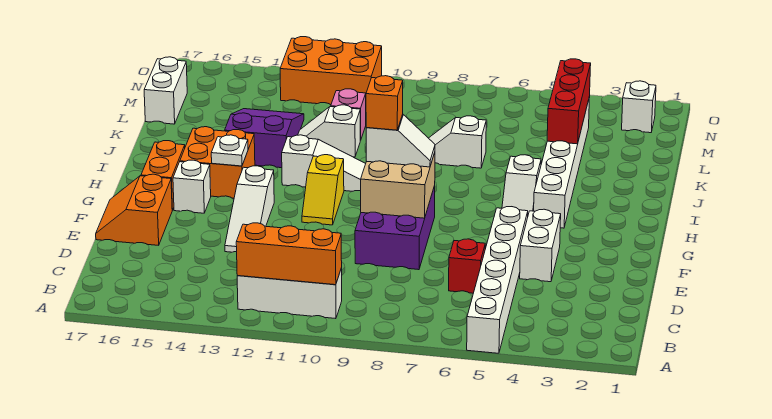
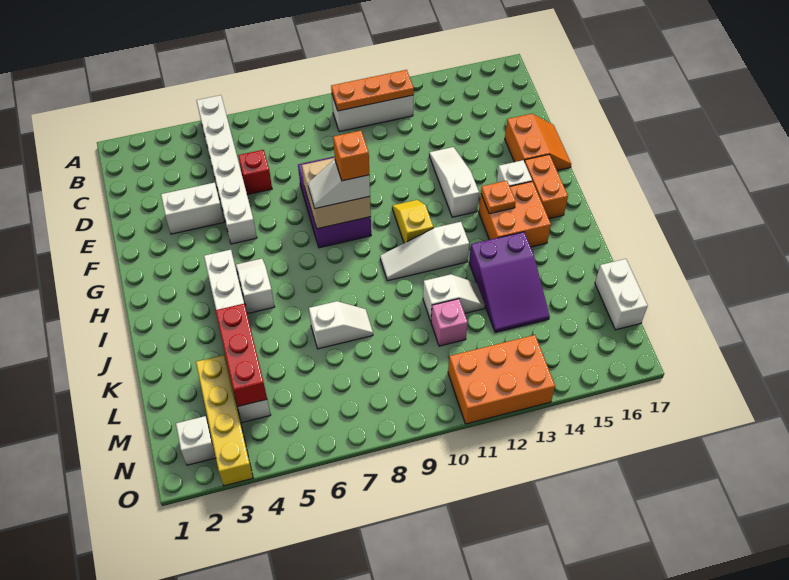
orange 1x3 brick [236,223,342,285] -> orange 1x3 plate [331,70,414,111]
white 1x2 brick [520,209,561,282] -> white 1x2 brick turned to [161,182,224,234]
white 1x1 plate [211,135,248,166] -> orange 1x1 plate [481,181,516,214]
none -> yellow 1x4 brick [196,355,253,486]

